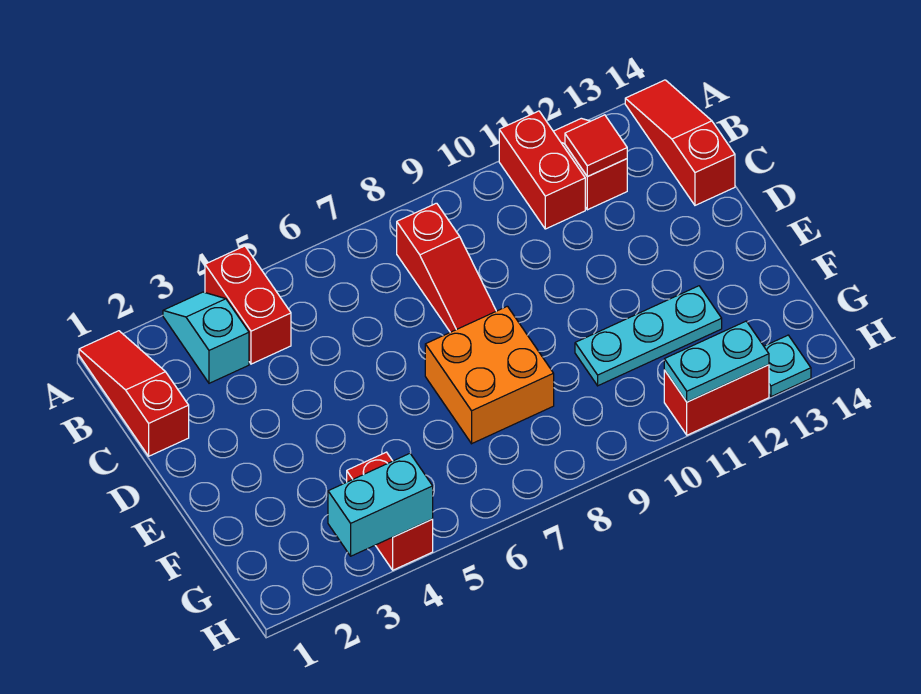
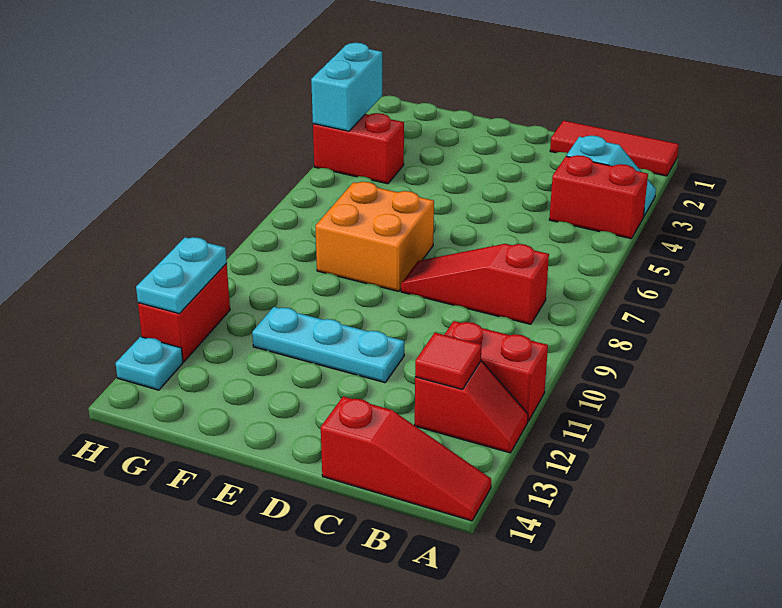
red 1x3 slope [79,331,189,456] -> red 1x3 tile [550,121,679,176]
cyan 1x3 plate [575,286,722,386] -> cyan 1x3 plate turned to [252,307,404,383]

